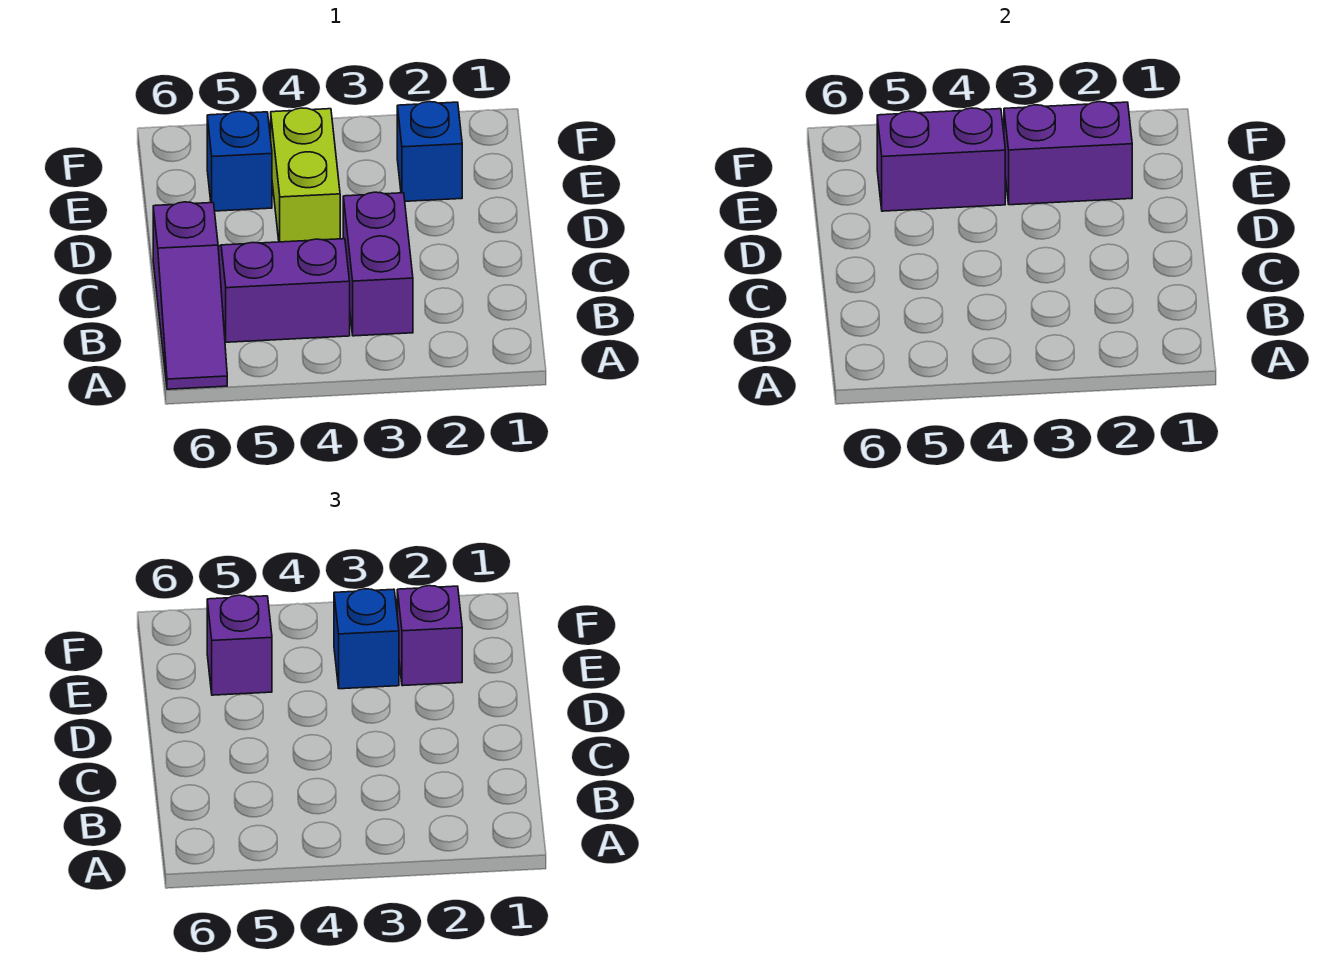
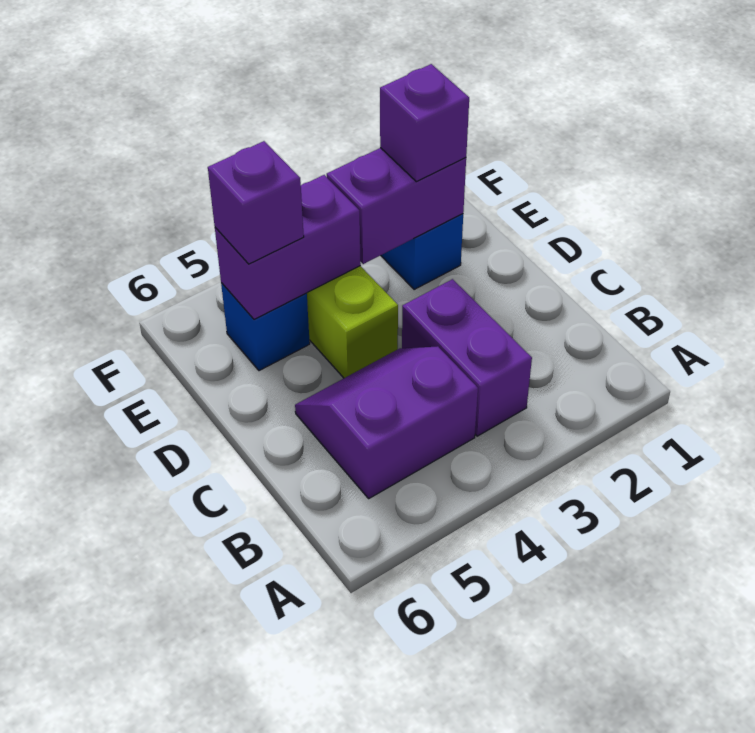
purple 1x3 slope [153,202,227,389] -> none
blue 1x1 brick [334,589,399,689] -> none

